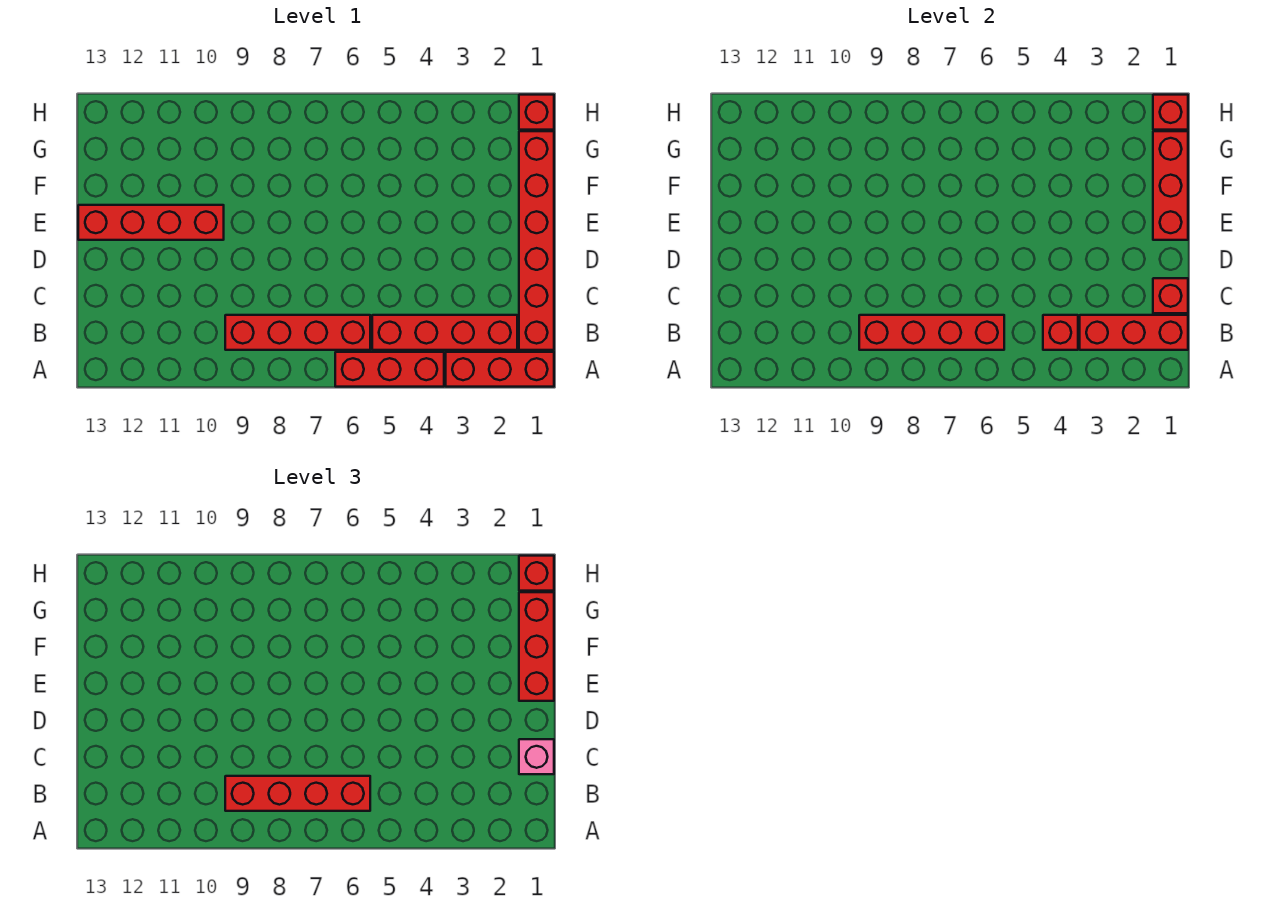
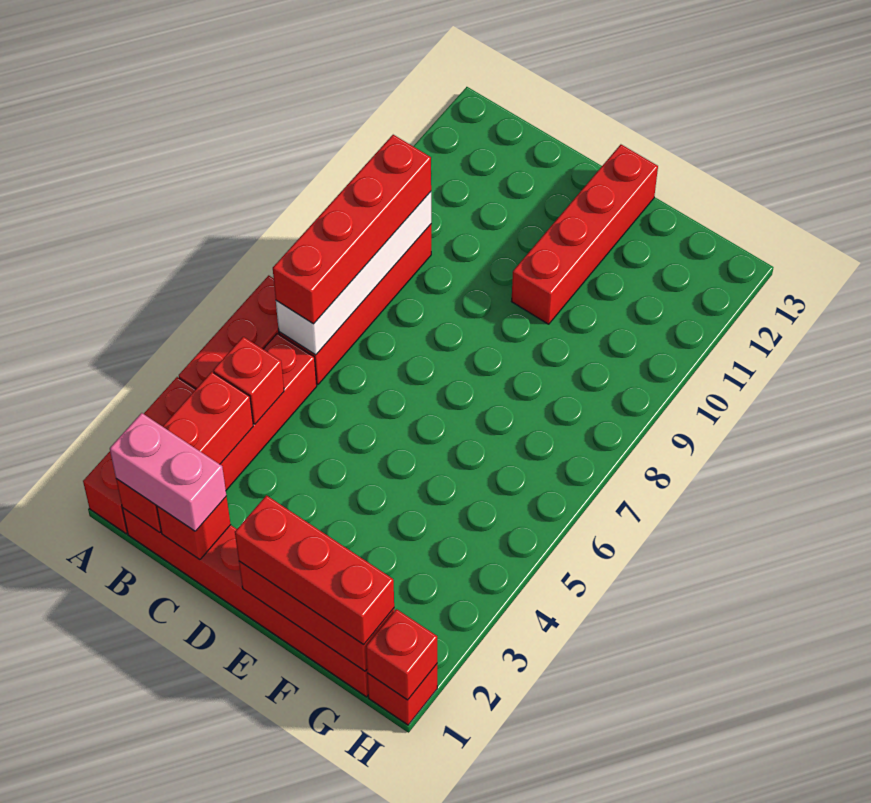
red 1x4 brick [859,315,1004,350] -> white 1x4 brick [276,192,431,355]
pink 1x1 brick [519,739,554,774] -> pink 1x2 brick [110,413,226,531]
red 1x1 brick [519,556,554,591] -> none

